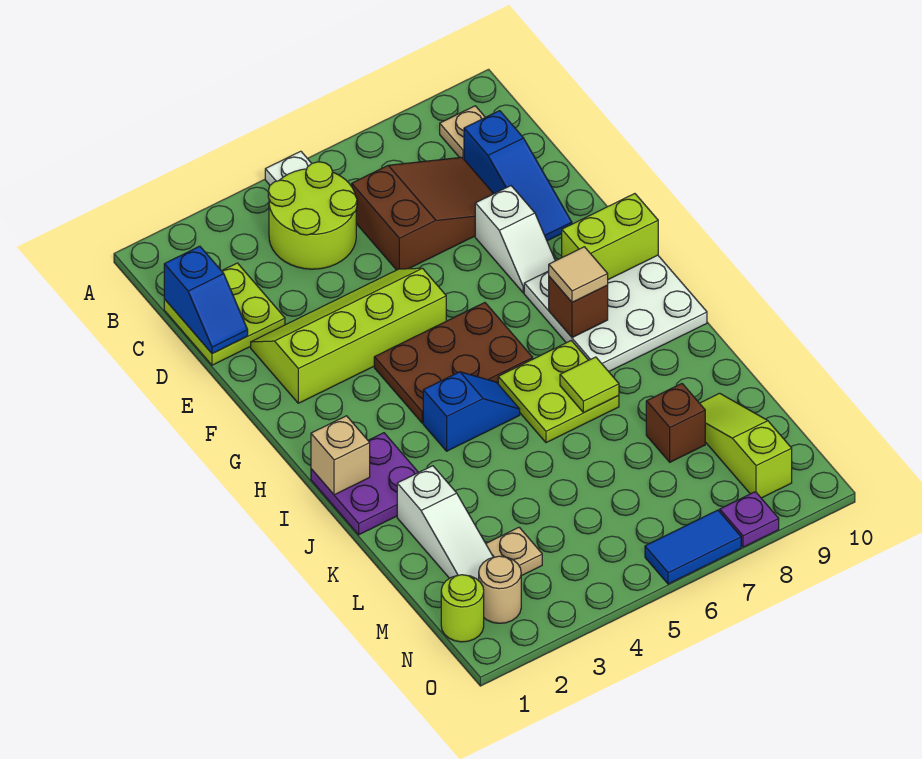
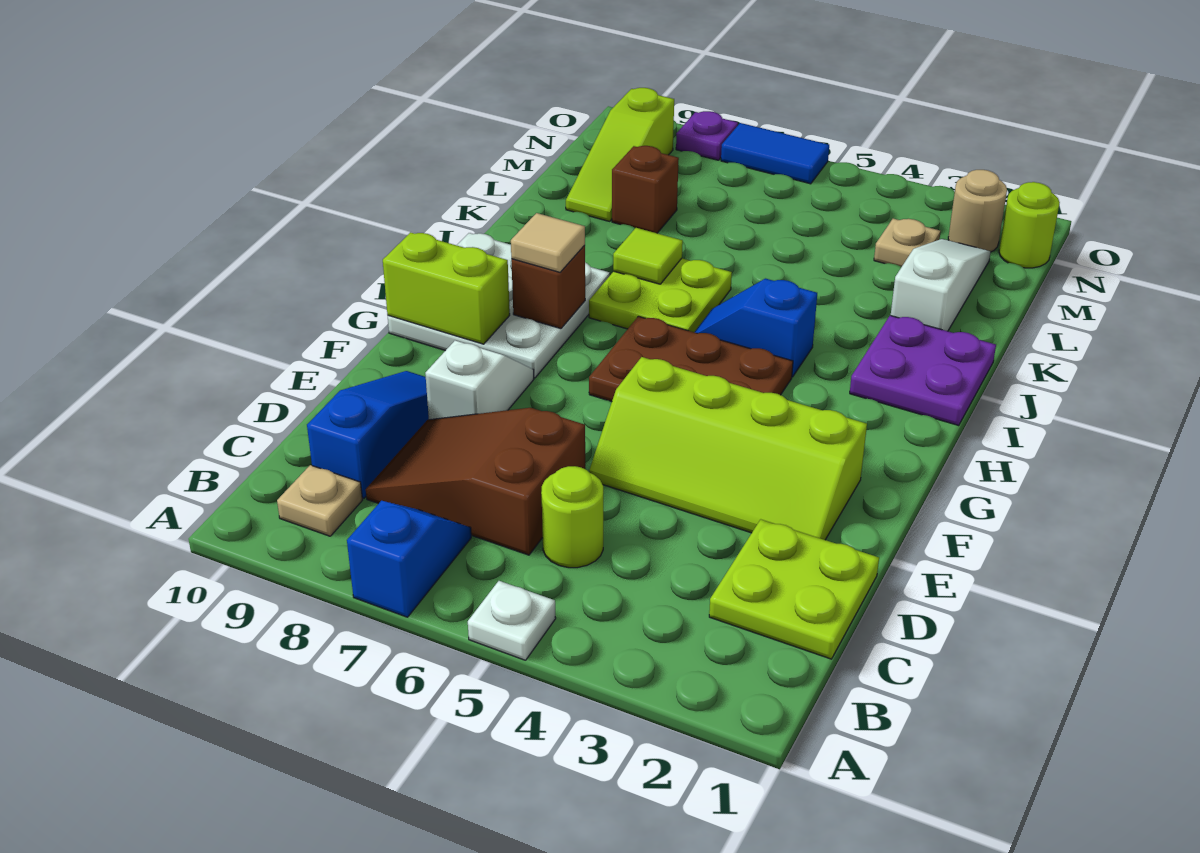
lime 2x2 round brick [268,162,357,269] -> lime 1x1 round brick [541,466,603,568]
blue 1x2 slope [164,246,248,354] -> blue 1x2 slope moved to [347,501,471,617]
tan 1x1 brick [311,416,370,495] -> none

